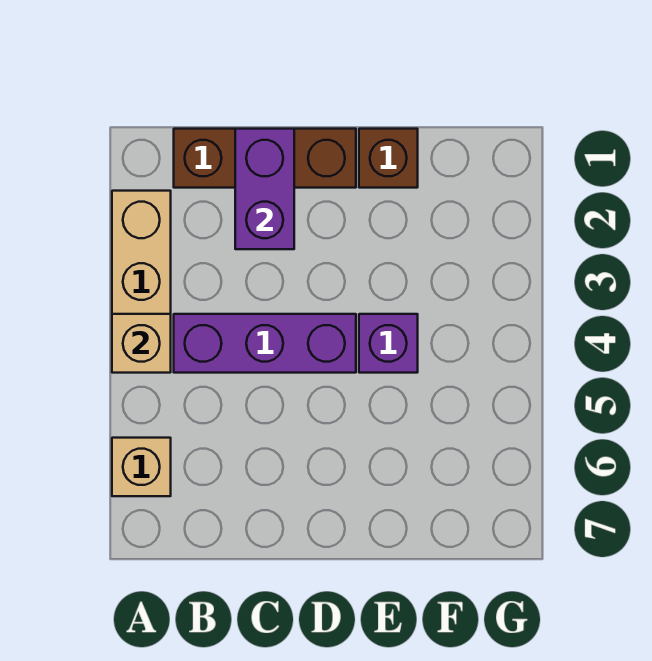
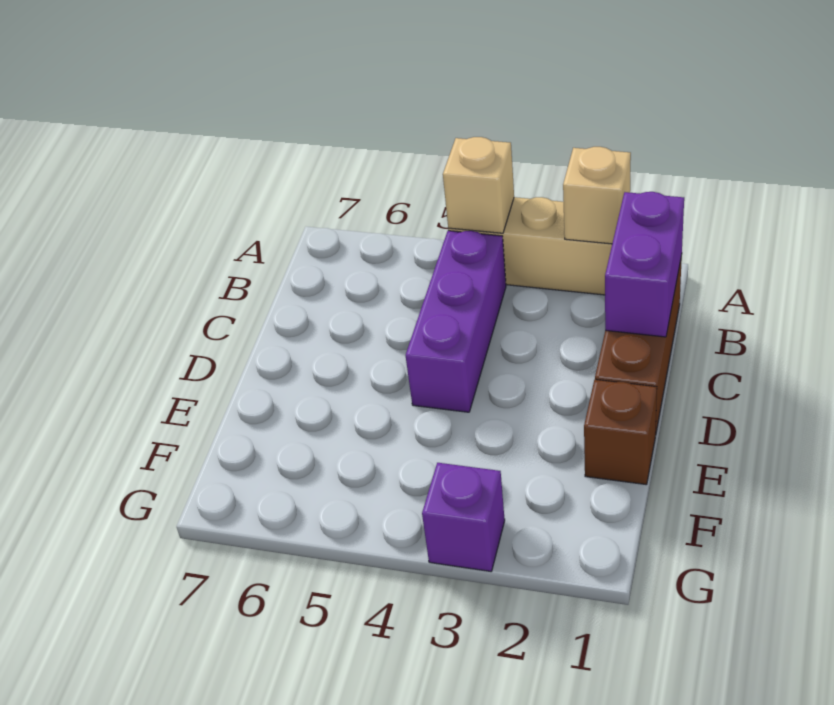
tan 1x1 brick [112,438,171,496] -> tan 1x1 brick moved to [563,147,631,244]
purple 1x2 brick [235,129,294,249] -> purple 1x2 brick turned to [605,192,684,337]
purple 1x1 brick [359,314,418,373] -> purple 1x1 brick moved to [422,463,505,571]

